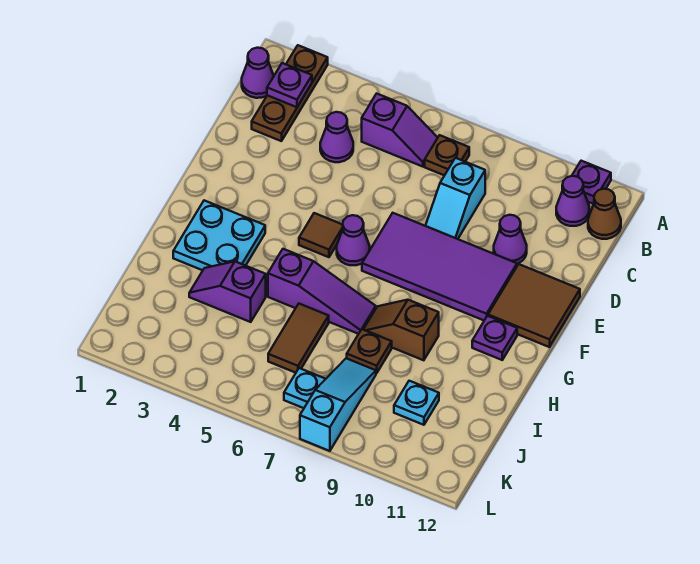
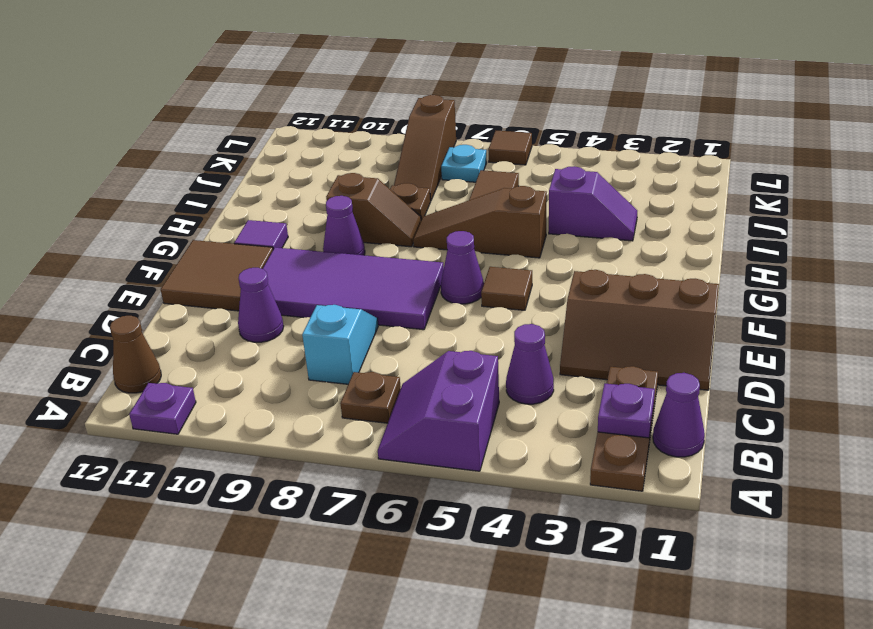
purple 1x2 slope [362,94,438,167] -> purple 2x2 slope [378,351,499,471]
purple 1x1 cone [556,176,589,226] -> purple 1x1 cone moved to [323,196,365,255]
none -> brown 2x3 slope [560,270,719,390]
cyan 2x2 plate [173,200,265,270] -> none
purple 1x1 plate [472,316,517,360] -> purple 1x1 tile [234,220,288,250]
purple 1x3 slope [268,249,376,334] -> brown 1x3 slope [413,186,547,258]
cyan 1x3 slope [300,358,376,451] -> brown 1x3 slope [394,95,456,200]
cyan 1x1 plate [394,381,439,425] -> none
none -> brown 1x1 tile [488,131,532,165]

